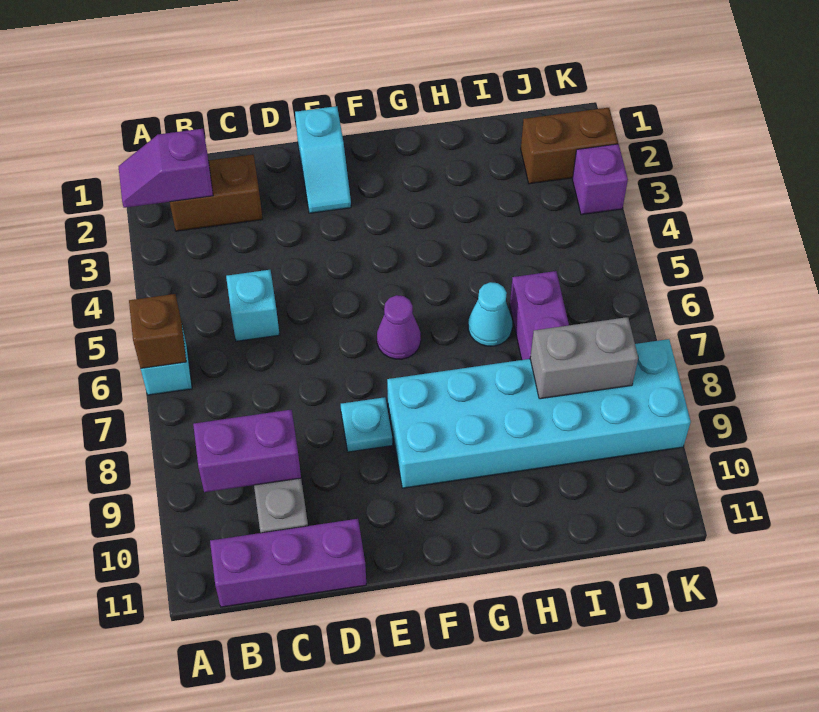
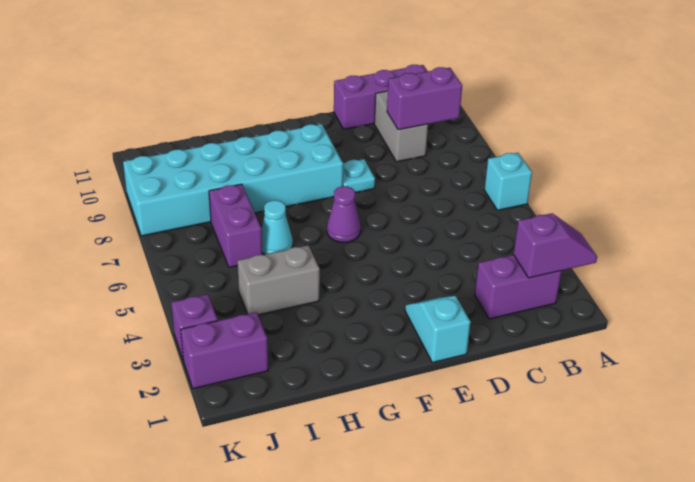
brown 1x1 brick [129,294,186,368] -> none
brown 1x2 brick [170,155,263,231] -> purple 1x2 brick [475,255,562,319]
cyan 1x1 brick [226,270,280,341] -> none
grey 1x2 brick [530,317,638,399] -> grey 1x2 brick moved to [238,245,320,315]
brown 1x2 brick [521,108,618,184] -> purple 1x2 brick [181,312,268,389]

